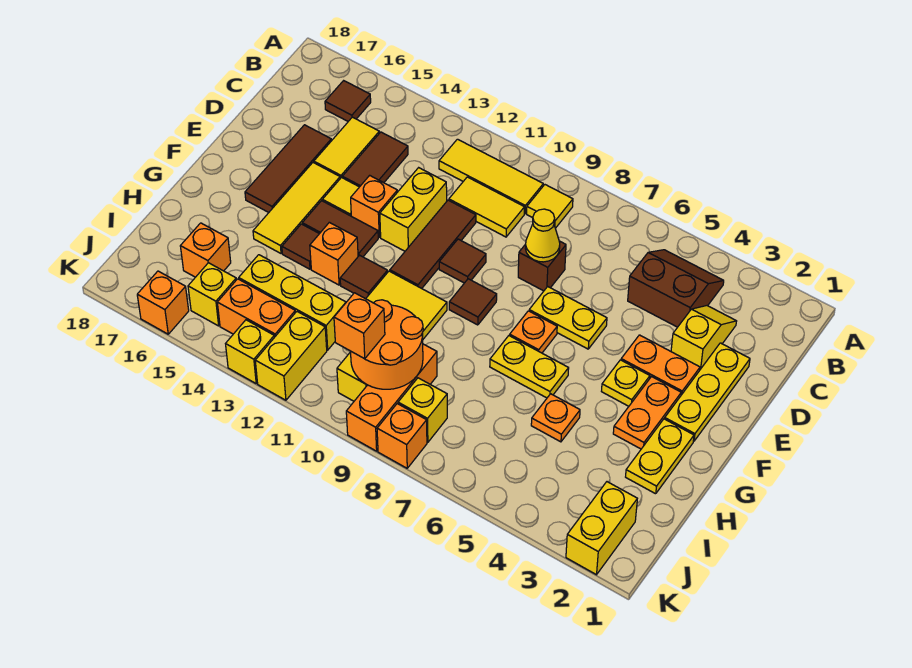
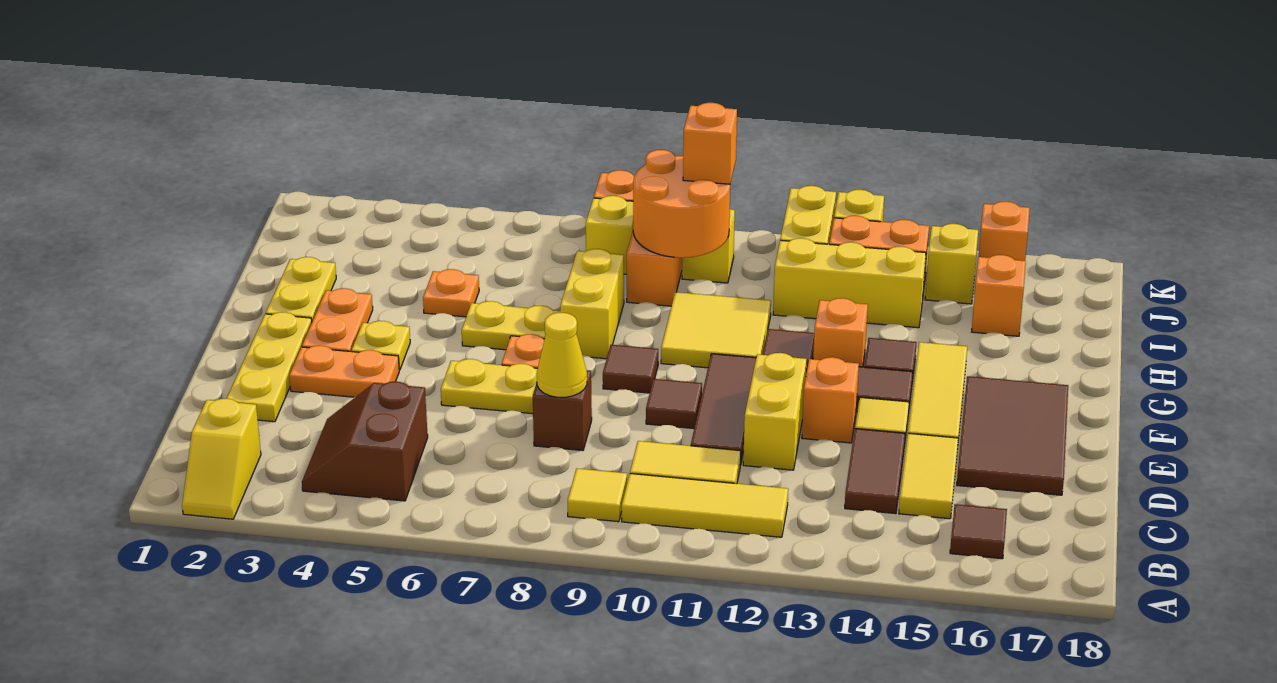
brown 2x2 slope [628,250,724,327] -> brown 2x2 slope turned to [302,382,428,501]
yellow 1x2 slope [671,306,737,369] -> yellow 1x2 slope moved to [182,399,261,519]
brown 1x3 tile [245,125,331,212] -> brown 2x3 tile [957,376,1068,495]
yellow 1x2 brick [566,482,637,575] -> yellow 1x2 brick moved to [560,249,624,359]

